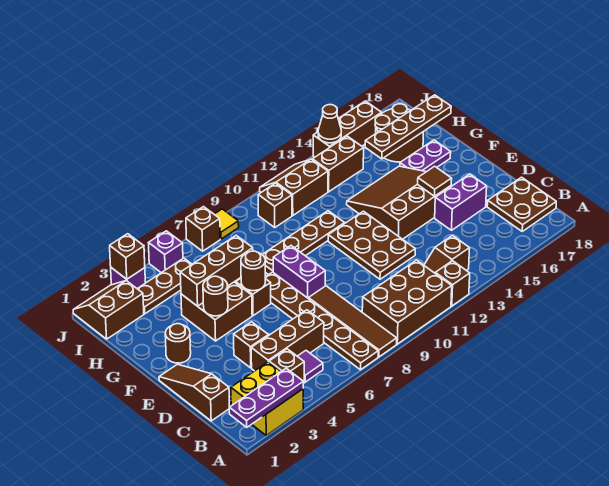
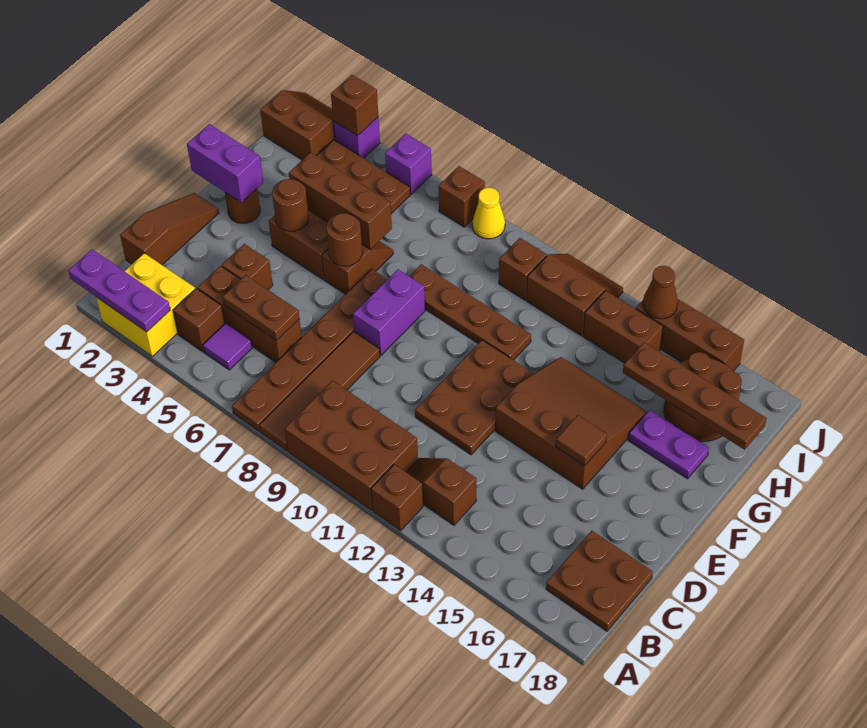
none -> brown 1x2 plate [223,275,299,341]
purple 1x2 brick [435,174,487,230] -> purple 1x2 brick moved to [187,124,263,203]
yellow 1x1 tile [214,209,239,239] -> yellow 1x1 cone [472,188,505,239]

